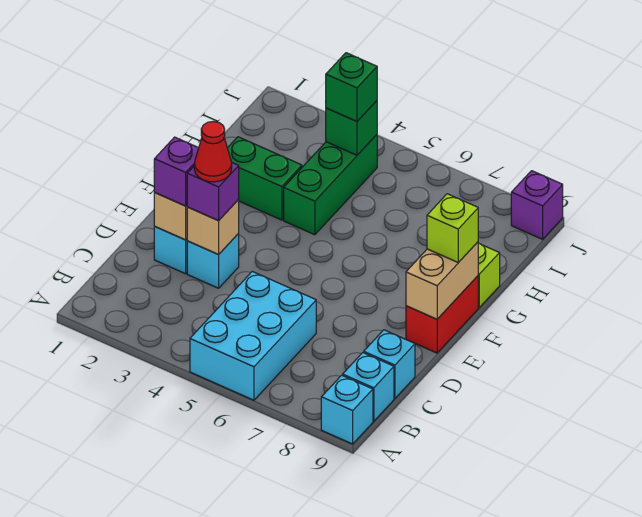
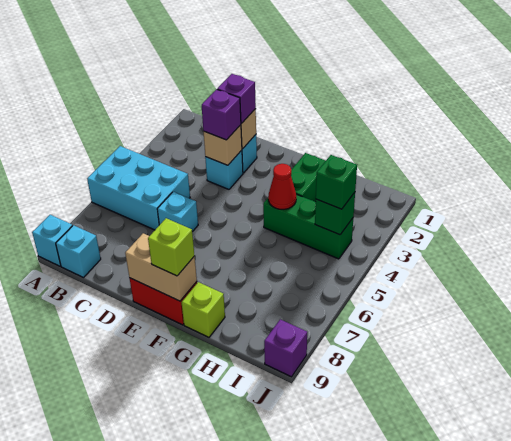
cyan 1x1 brick [364,330,415,399] -> cyan 1x1 brick moved to [157,192,198,232]
red 1x1 cone [194,121,232,182] -> red 1x1 cone moved to [268,164,296,209]

